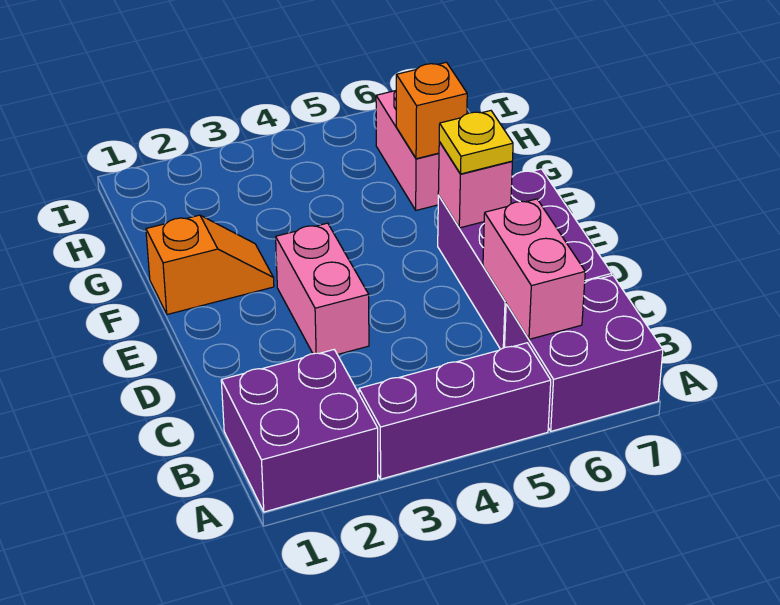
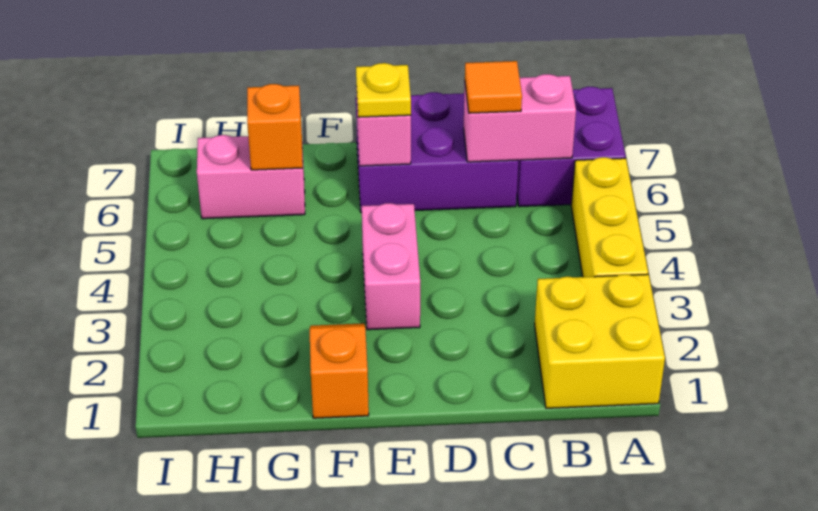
purple 2x2 brick [221,350,378,512] -> yellow 2x2 brick [535,274,665,408]
purple 1x3 brick [359,343,551,479] -> yellow 1x3 brick [571,157,648,277]
none -> orange 1x1 tile [465,61,522,113]
pink 1x2 brick [276,223,369,355] -> pink 1x2 brick turned to [362,203,420,330]

